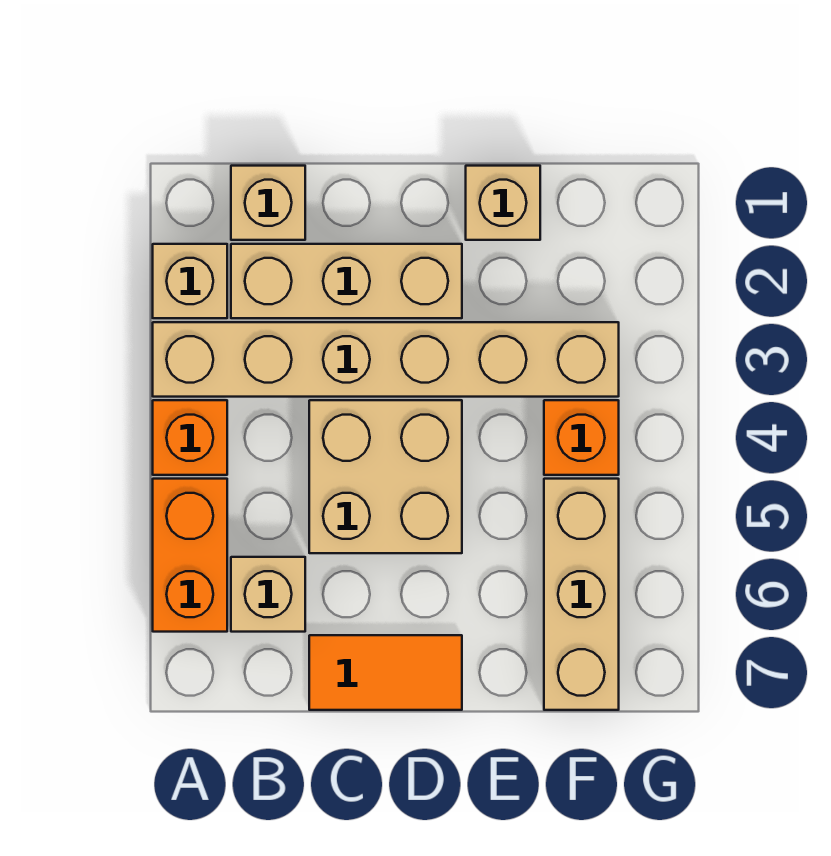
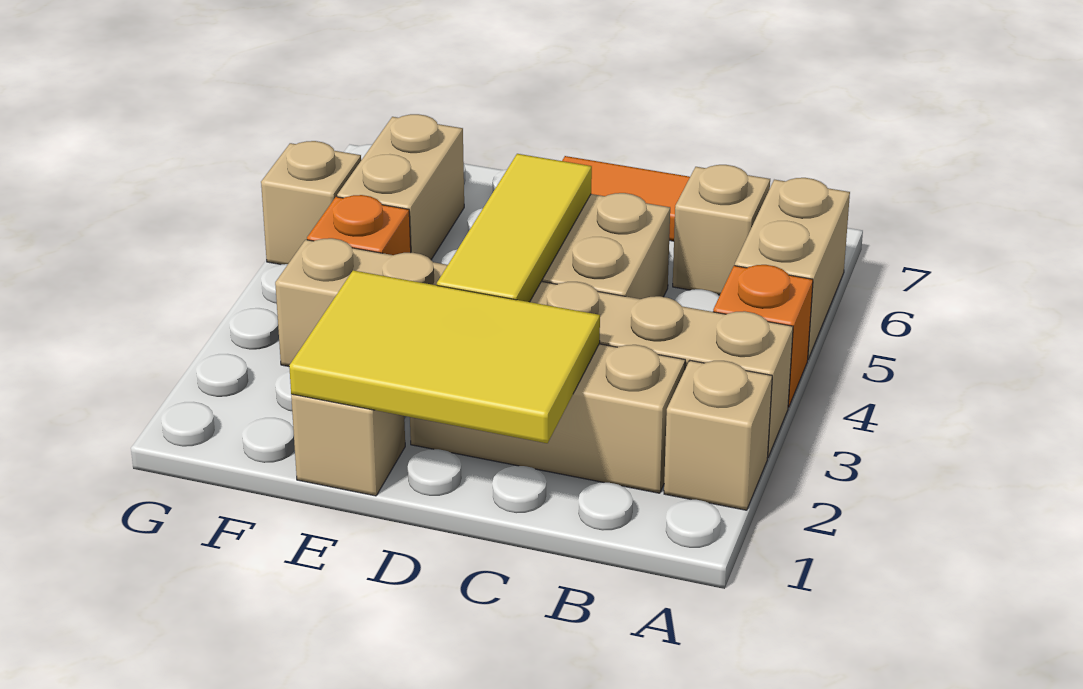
orange 1x2 brick [153,479,227,632] -> tan 1x2 brick [735,178,850,359]
tan 1x1 brick [231,166,305,240] -> tan 1x1 brick moved to [261,141,361,265]
none -> yellow 2x3 tile [289,270,600,443]
none -> yellow 1x3 tile [437,154,592,302]
tan 1x3 brick [544,479,619,710] -> tan 1x2 brick [337,114,464,260]

